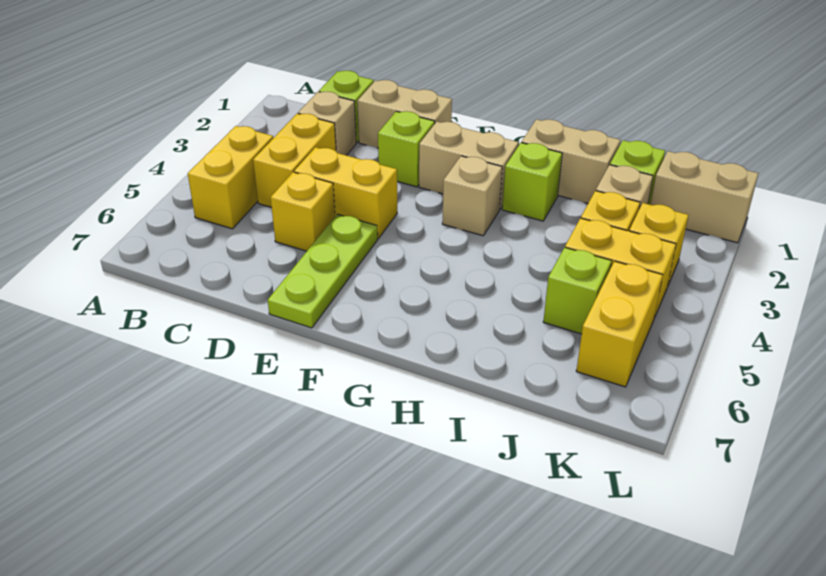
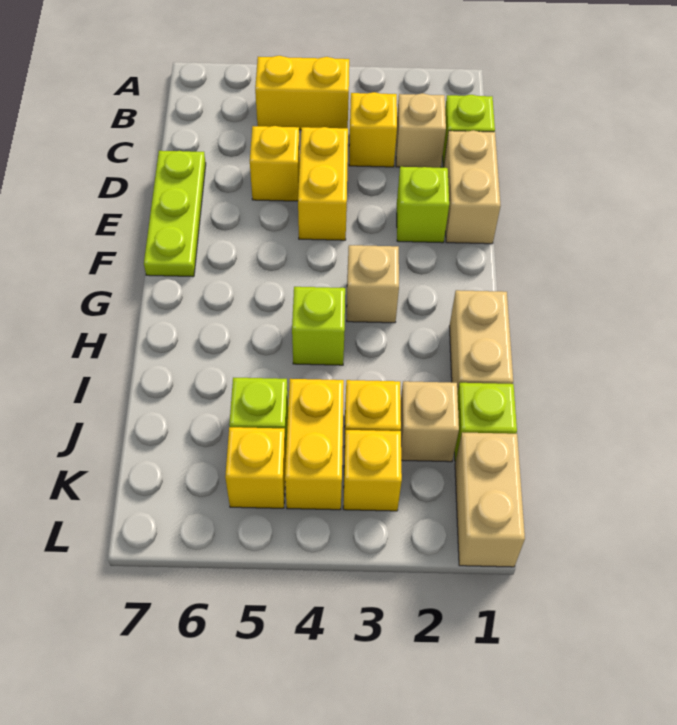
yellow 1x2 brick [253,114,336,207] -> yellow 1x1 brick [349,92,397,167]
lime 1x3 plate [268,214,378,328] -> lime 1x3 plate turned to [144,151,206,277]
tan 1x2 brick [419,122,519,209] -> none
lime 1x1 brick [502,143,562,221] -> lime 1x1 brick moved to [292,287,345,365]
yellow 1x2 brick [576,261,663,387] -> yellow 1x1 brick [225,427,286,508]

